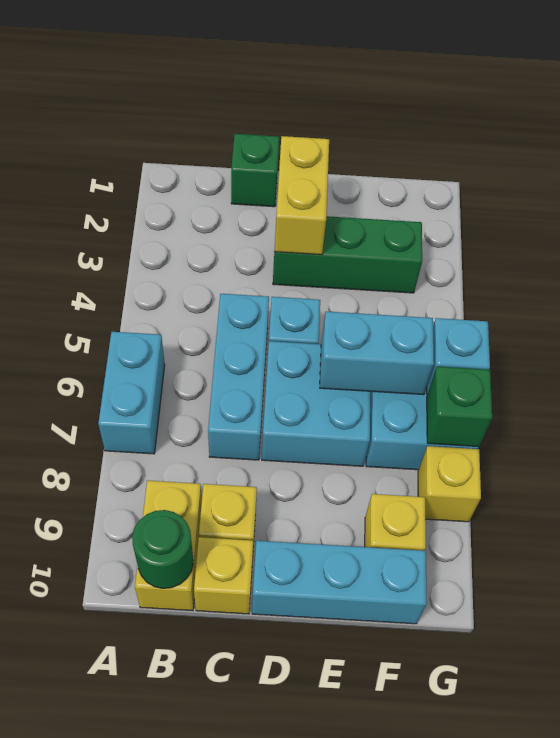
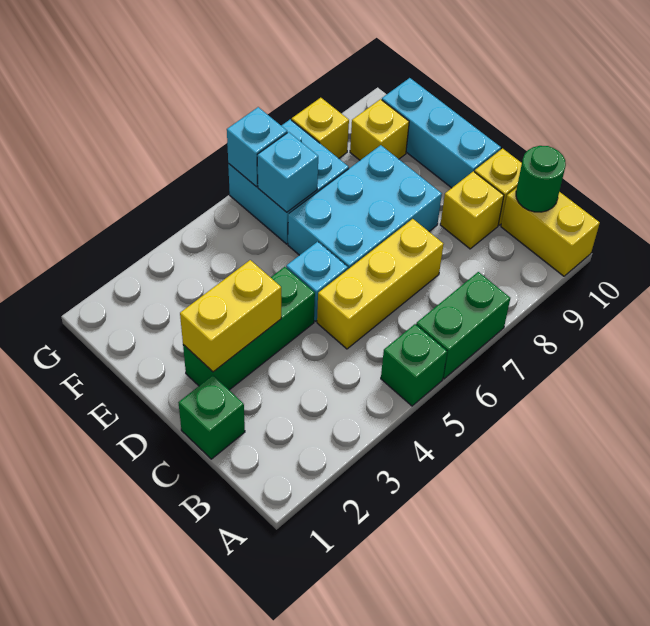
cyan 1x2 brick [98,332,165,454] -> green 1x2 brick [416,272,510,379]
yellow 1x2 brick [135,481,202,611] -> yellow 1x2 brick turned to [501,188,600,276]
cyan 1x3 brick [208,294,269,460] -> yellow 1x3 brick [317,219,443,349]
green 1x3 brick [273,216,422,293] -> green 1x3 brick turned to [183,267,315,390]
cyan 2x2 brick [262,341,370,466] -> cyan 2x3 brick [288,145,442,269]
cyan 1x2 brick [320,312,434,395] -> cyan 1x1 brick [257,132,318,212]
green 1x1 brick [427,367,492,447] -> green 1x1 brick moved to [381,324,447,406]

